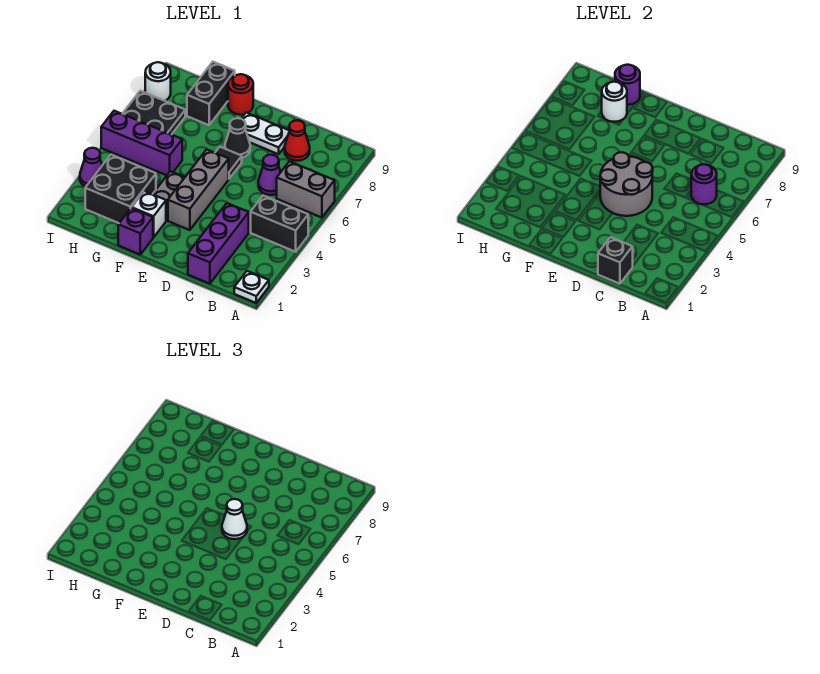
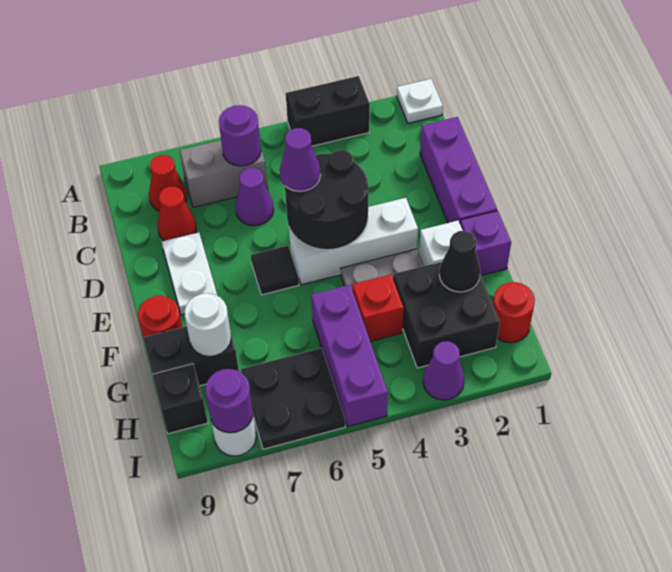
black 1x2 brick [251,195,308,252] -> black 1x2 brick turned to [286,76,370,146]
grey 1x2 brick [277,161,335,218] -> grey 1x2 brick turned to [180,140,268,207]
none -> red 1x1 cone [149,155,187,211]
purple 1x3 brick [188,203,249,284] -> purple 1x3 brick turned to [420,117,497,223]
black 1x1 brick [598,237,633,284] -> black 1x1 brick moved to [152,364,208,434]
grey 2x2 round brick [600,152,653,216] -> black 2x2 round brick [285,150,368,250]
white 1x1 cone [222,499,247,539] -> purple 1x1 cone [280,128,321,191]
grey 1x3 brick [168,149,229,230] -> white 1x3 brick [289,198,418,285]
black 1x1 cone [225,118,250,158] -> black 1x1 cone moved to [439,231,480,292]
none -> red 1x1 brick [352,274,404,342]
purple 1x1 round brick [615,65,640,105] -> purple 1x1 round brick moved to [205,369,253,433]
none -> red 1x1 round brick [493,282,535,343]

